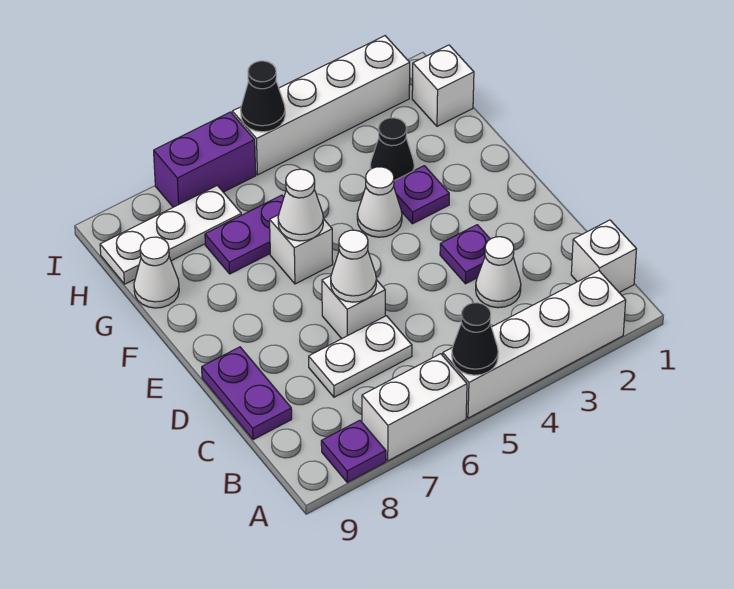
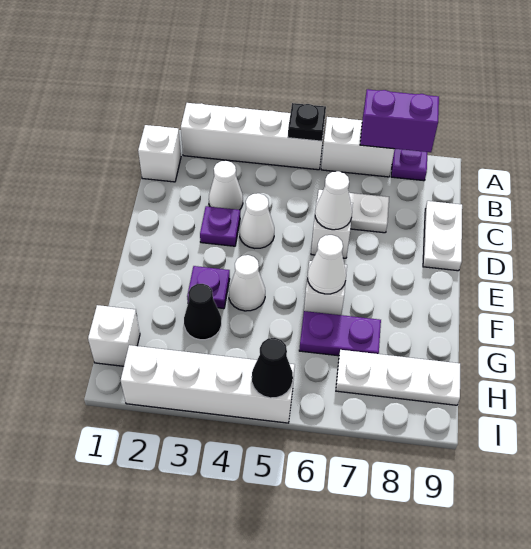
black 1x1 cone [452,303,498,375] -> black 1x1 plate [288,103,326,141]
purple 1x2 plate [202,347,292,440] -> white 1x2 plate [423,201,462,271]
white 1x1 cone [134,237,179,308] -> white 1x1 cone moved to [240,193,274,248]
purple 1x2 brick [154,112,256,207] -> purple 1x2 brick moved to [360,89,439,152]

